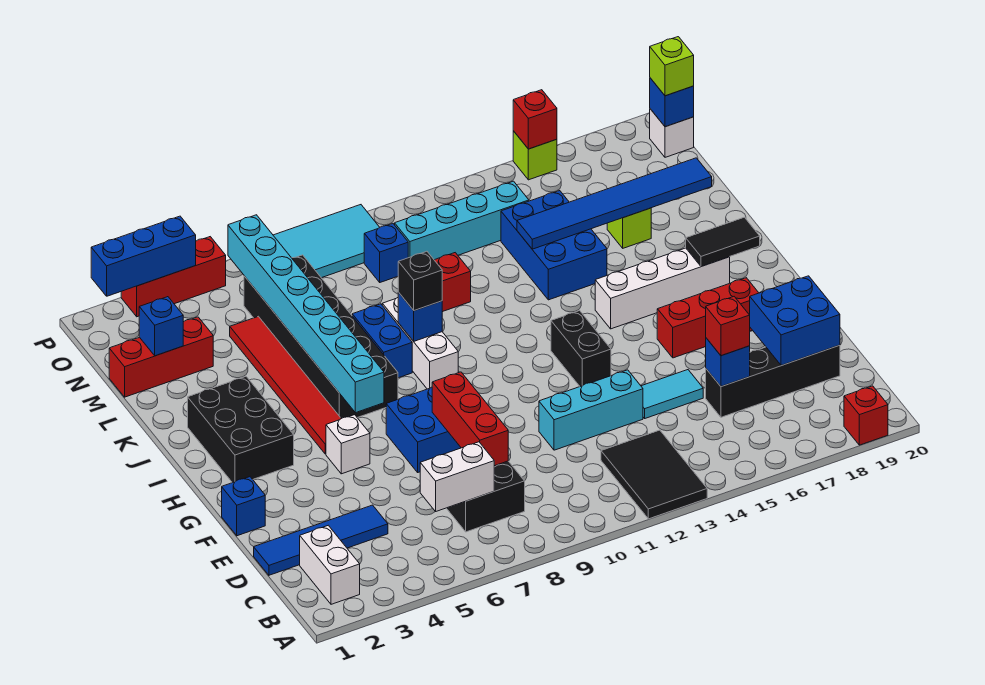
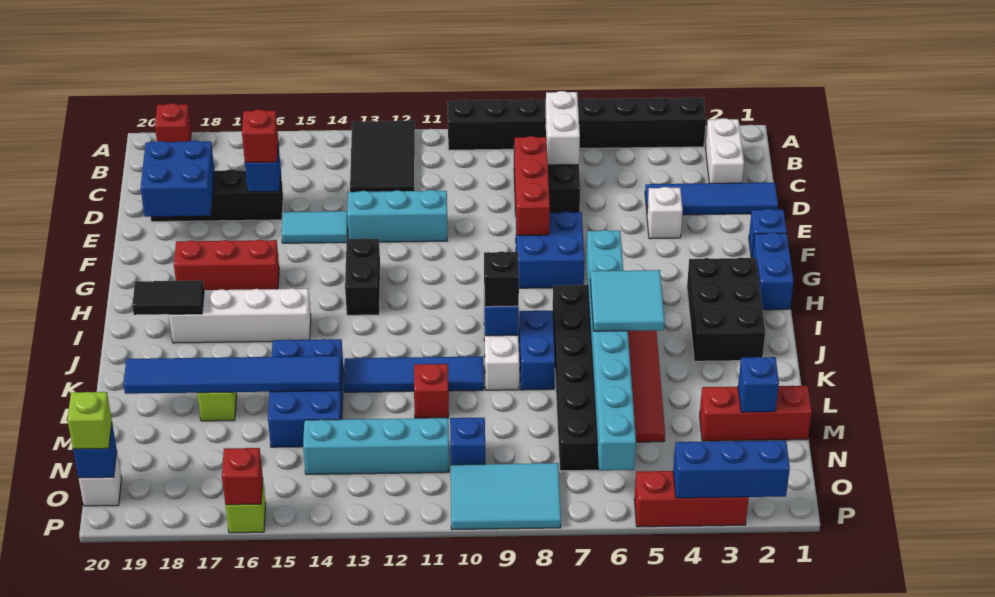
none -> black 1x8 brick [448,97,706,150]
white 1x2 brick [420,442,494,511] -> white 1x2 brick turned to [545,91,580,165]
none -> blue 1x2 brick [752,233,794,310]
white 1x1 brick [326,415,370,474] -> white 1x1 brick moved to [647,187,683,239]
none -> cyan 2x2 tile [590,270,665,331]
none -> blue 1x4 tile [344,356,484,392]

